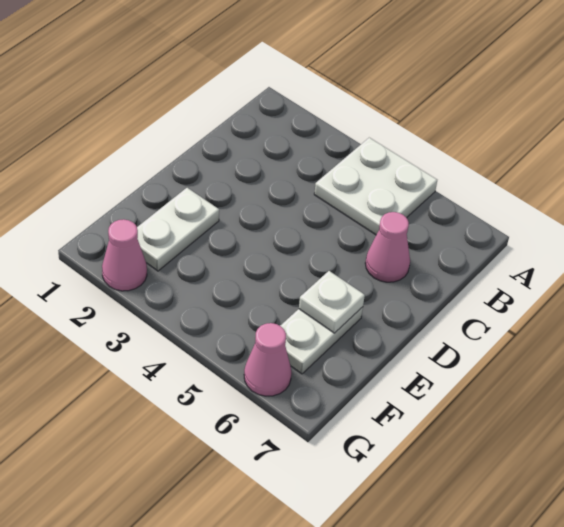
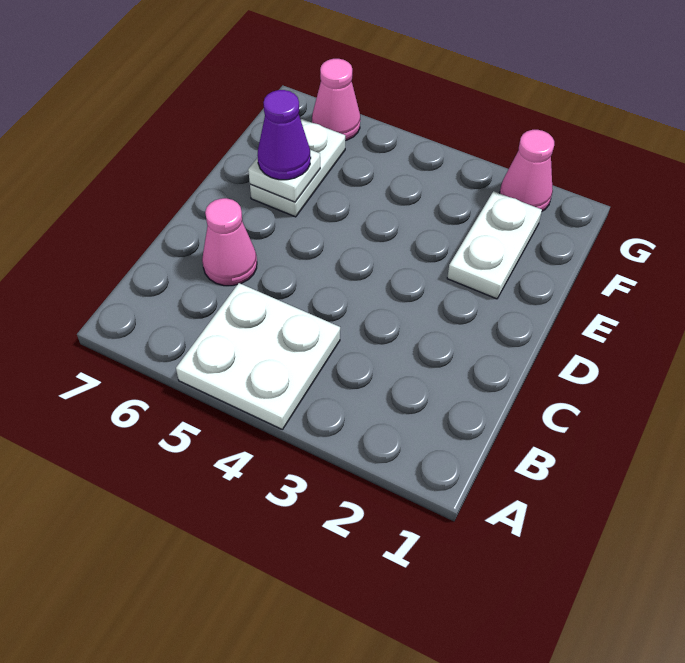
none -> purple 1x1 cone [257,90,311,180]

